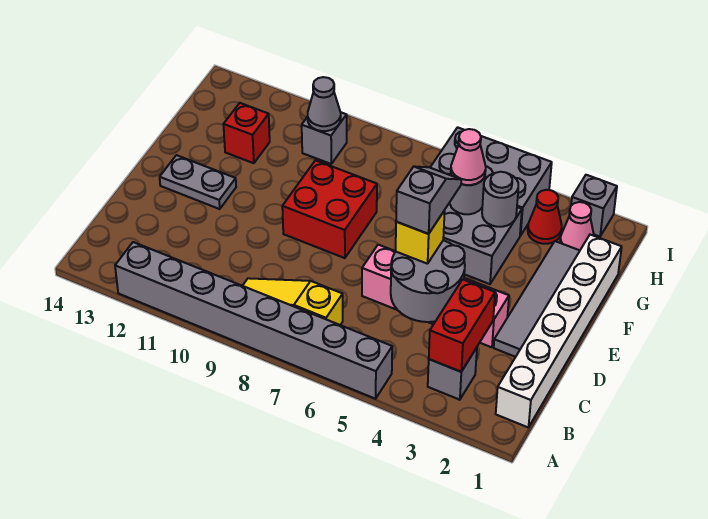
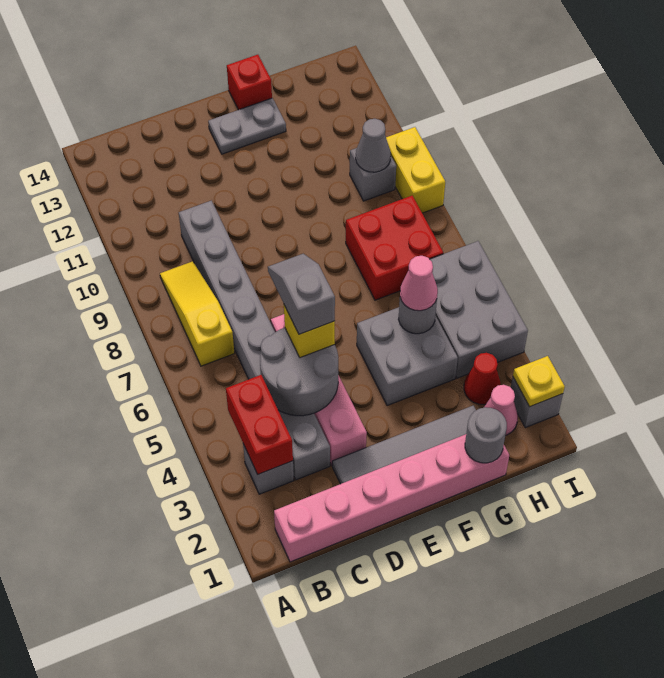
grey 1x8 brick [115,242,392,399] -> grey 1x8 brick moved to [179,201,330,480]
white 1x6 brick [496,235,622,427] -> pink 1x6 brick [274,434,509,562]
red 1x2 brick [429,279,495,372] -> red 1x2 brick turned to [226,375,293,474]
grey 1x2 slope [396,166,461,234] -> grey 1x2 slope turned to [268,254,335,334]
red 2x2 brick [282,160,377,258] -> red 2x2 brick moved to [346,196,443,300]
grey 1x2 plate [160,155,236,209] -> grey 1x2 plate turned to [208,98,286,154]
grey 1x1 round brick [482,172,518,227] -> grey 1x1 round brick moved to [465,407,507,463]
red 1x1 brick [223,103,270,163] -> red 1x1 brick moved to [227,55,272,110]
none -> yellow 1x1 plate [513,356,565,407]
none -> yellow 1x2 brick [386,127,445,213]

